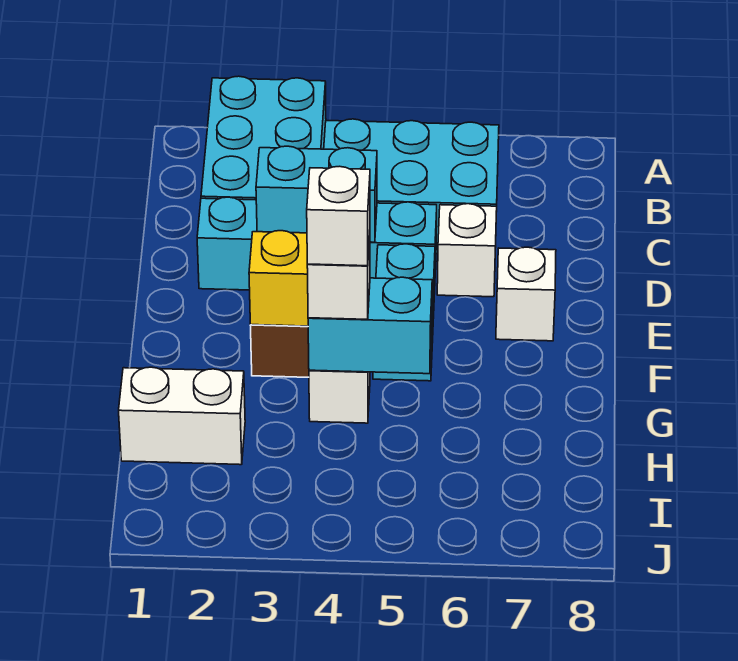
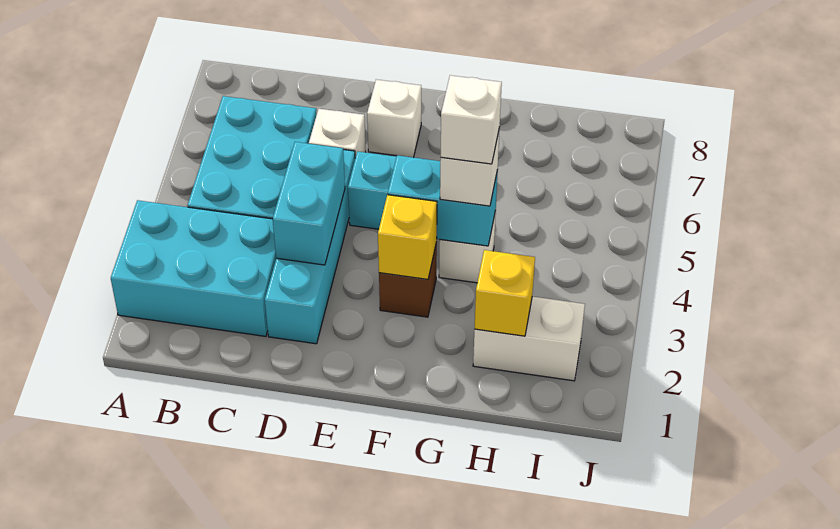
cyan 1x2 brick [308,277,432,374] -> cyan 1x2 brick turned to [388,155,498,246]
white 1x2 brick [119,367,245,465] -> white 1x2 brick turned to [473,296,585,381]
none -> yellow 1x1 brick [474,250,535,336]

